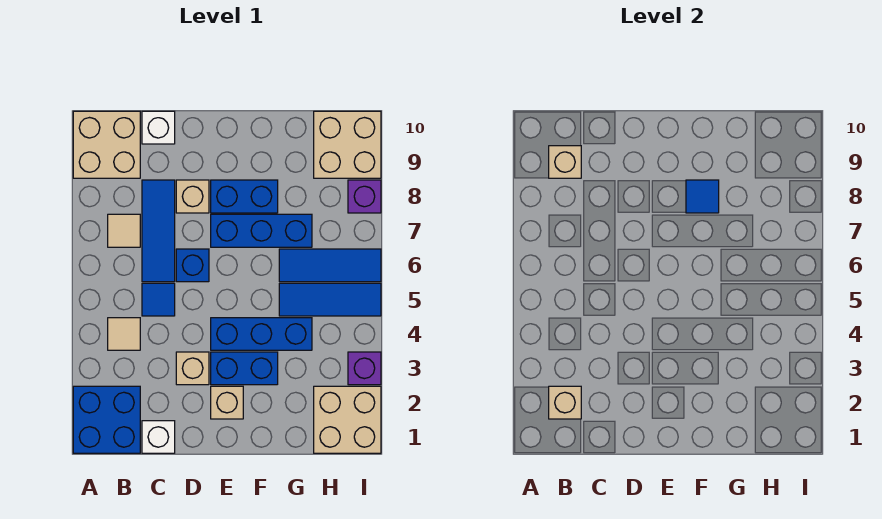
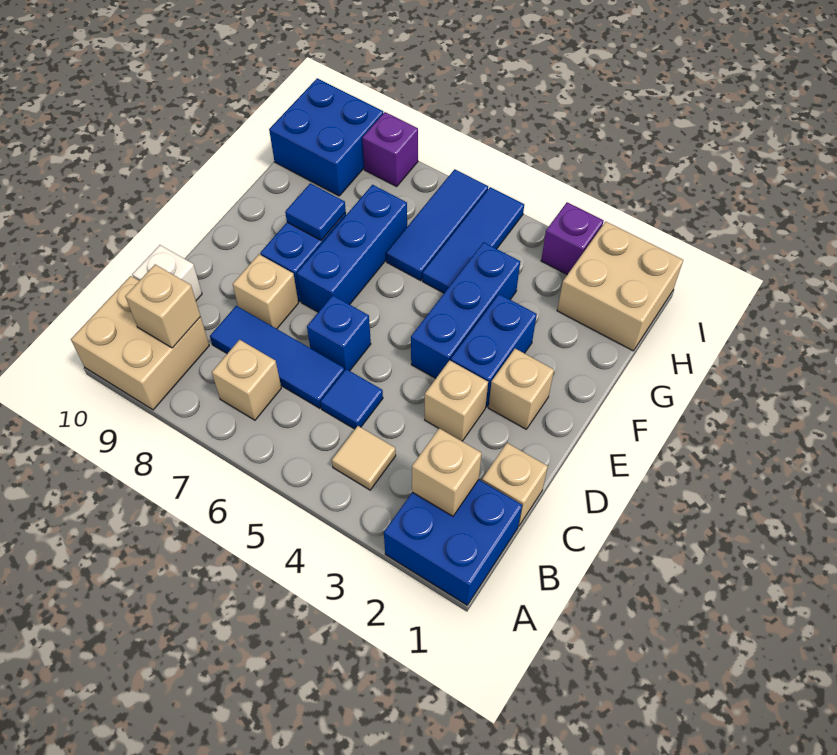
tan 1x1 tile [108,214,140,247] -> tan 1x1 brick [212,340,281,420]
white 1x1 brick [142,421,175,453] -> tan 1x1 brick [482,443,548,526]
tan 2x2 brick [314,111,381,178] -> blue 2x2 brick [269,78,383,196]

